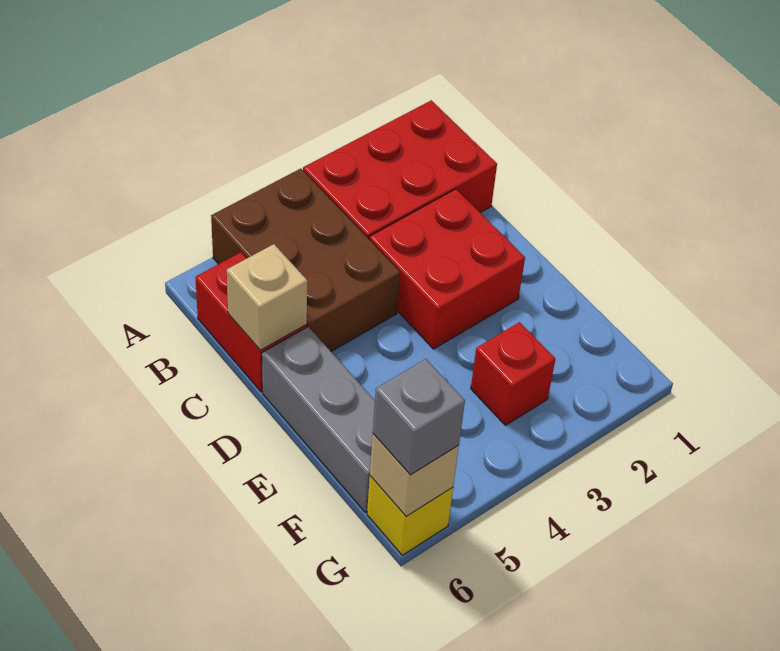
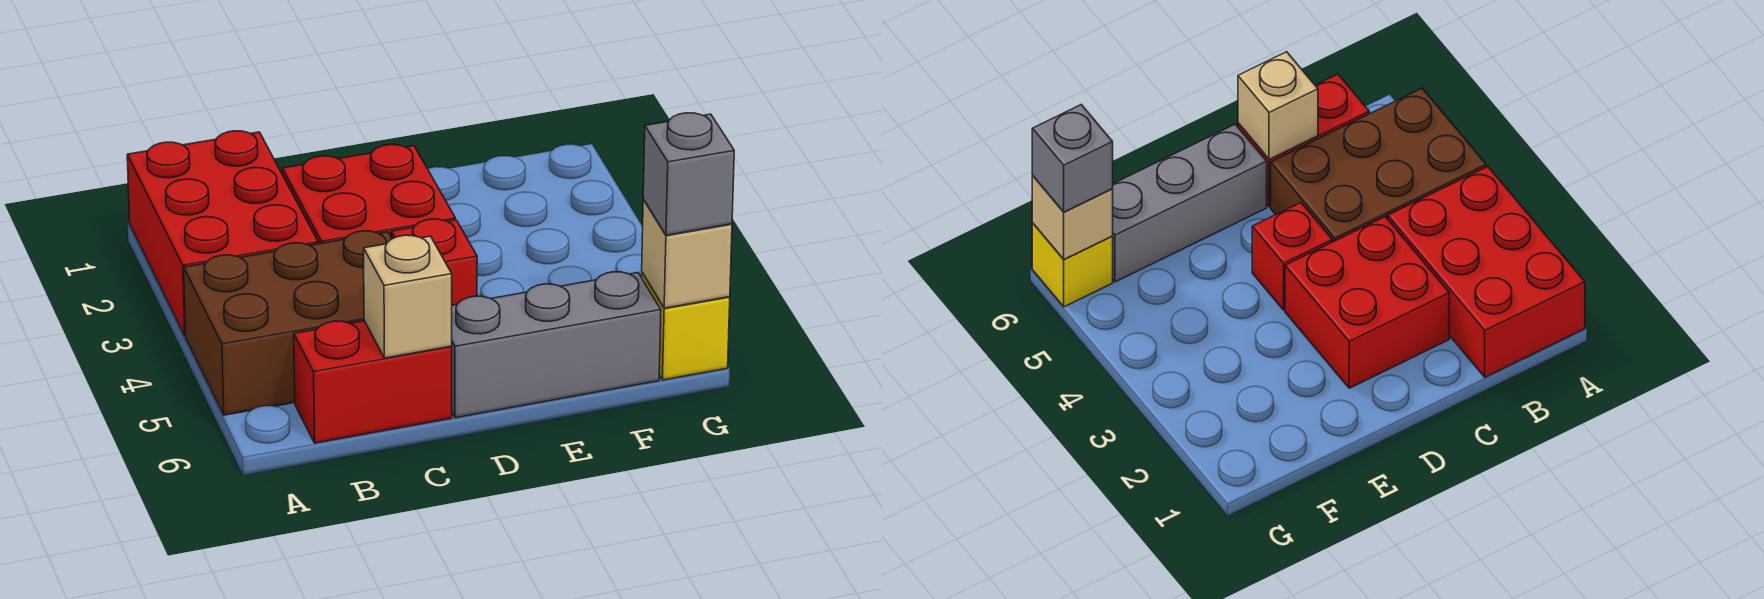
red 1x1 brick [471,322,555,425] -> red 1x1 brick moved to [391,219,477,305]

